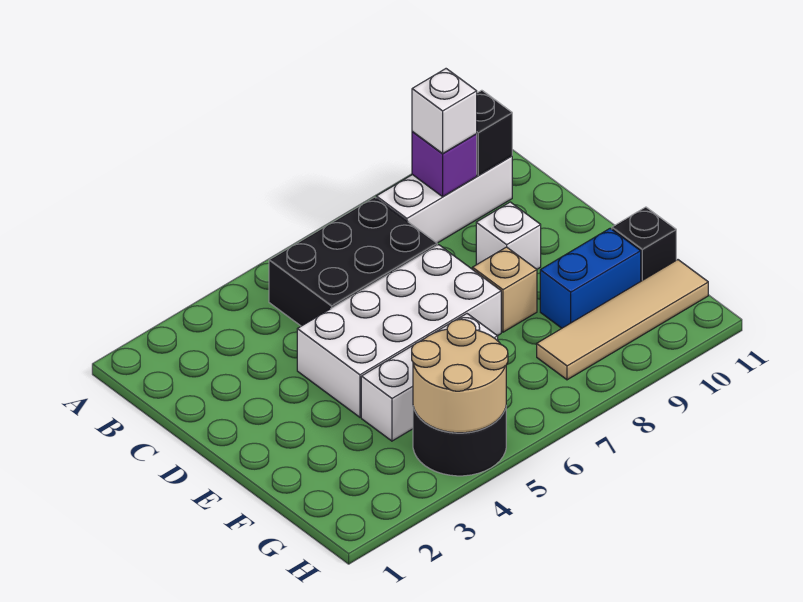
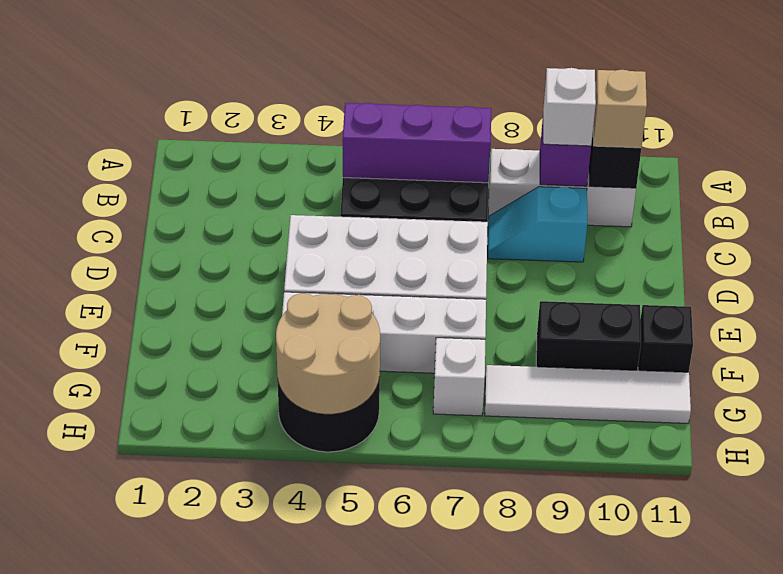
none -> purple 1x3 brick [343,103,491,183]
none -> cyan 1x2 slope [488,187,588,262]
white 1x1 brick [476,202,541,269] -> white 1x1 brick moved to [433,338,485,416]
tan 1x1 brick [472,247,537,332] -> tan 1x1 brick moved to [593,70,647,148]
white 1x3 brick [361,314,498,441] -> white 1x4 brick [282,292,486,373]
blue 1x2 brick [540,228,641,328] -> black 1x2 brick [536,301,641,370]
tan 1x4 tile [537,260,708,380] -> white 1x4 tile [485,365,691,423]

